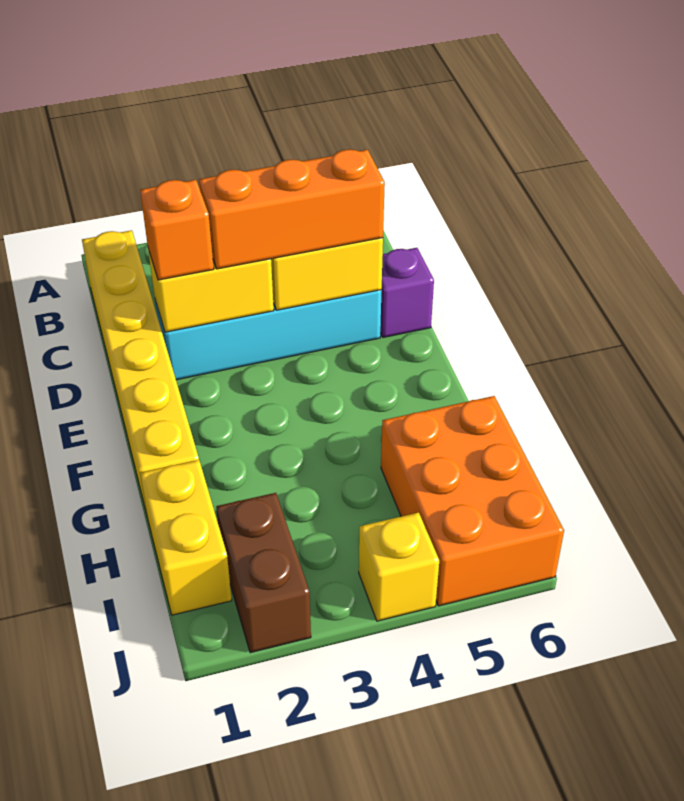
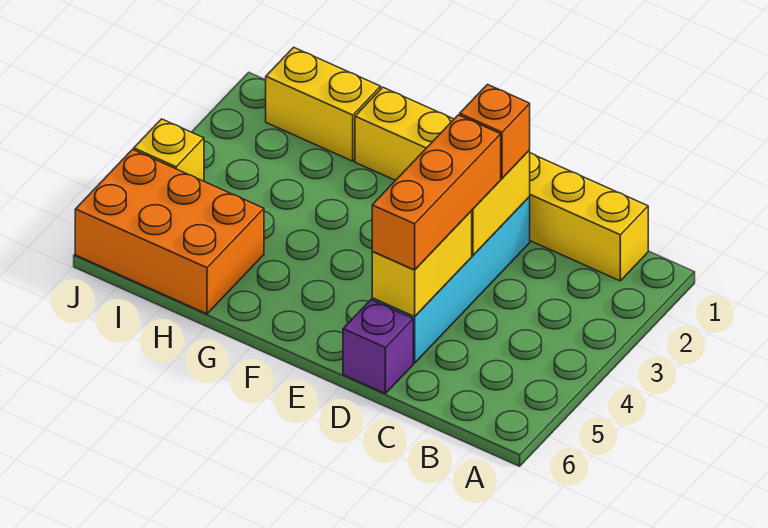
brown 1x2 brick [216,493,311,653] -> none

